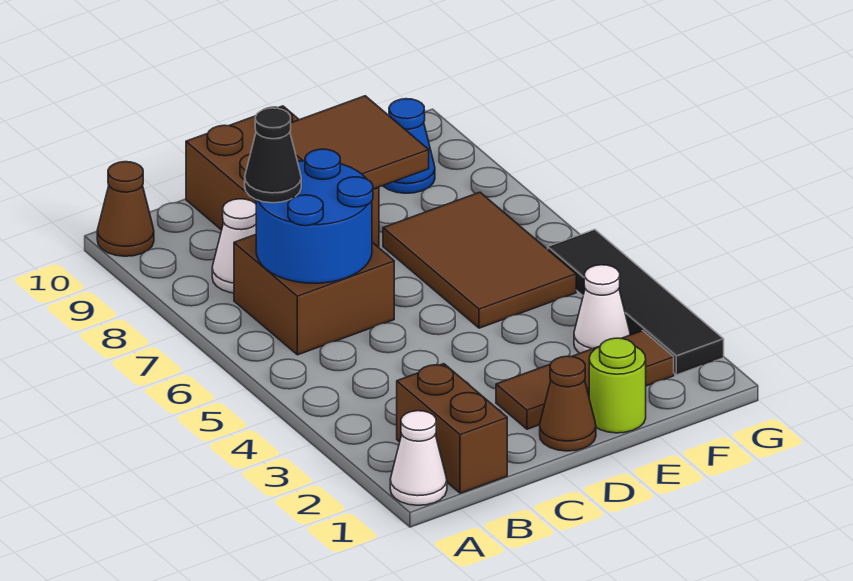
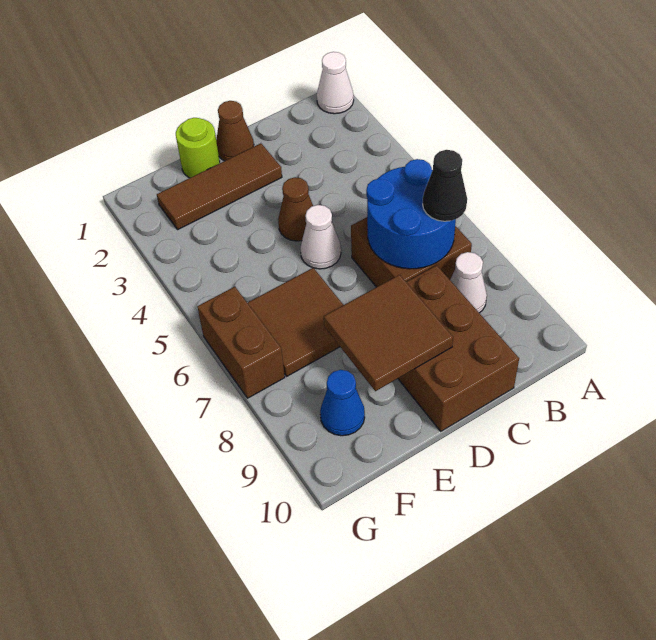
brown 1x1 cone [97,162,154,256] -> brown 1x1 cone moved to [278,177,313,241]
brown 1x2 brick [397,364,507,493] -> brown 1x2 brick moved to [197,287,285,398]
brown 2x3 tile [383,192,576,328] -> brown 2x2 tile [248,268,343,376]
white 1x1 cone [574,265,630,353] -> white 1x1 cone moved to [300,205,341,269]
black 1x4 tile [548,230,724,375] -> none

